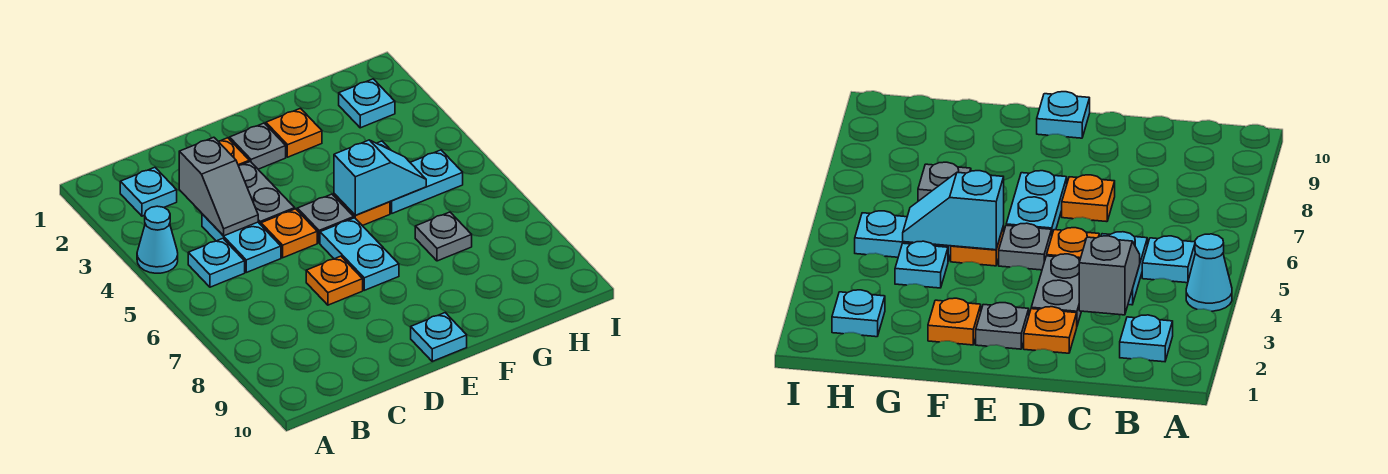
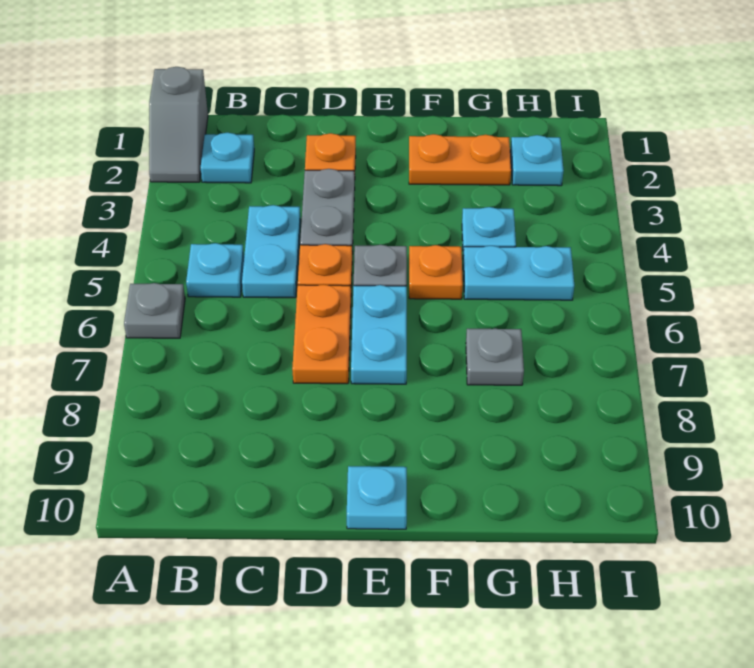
cyan 1x1 cone [137,206,178,273] -> none
grey 1x2 slope [179,137,258,236] -> grey 1x2 slope moved to [149,67,208,182]
orange 1x1 plate [306,256,363,305] -> orange 1x2 plate [292,285,351,384]
grey 1x1 plate [230,123,286,169] -> grey 1x1 plate moved to [124,283,185,338]
orange 1x1 plate [266,108,322,157] -> orange 1x2 plate [409,134,511,185]
cyan 1x2 slope [334,140,426,215] -> none

